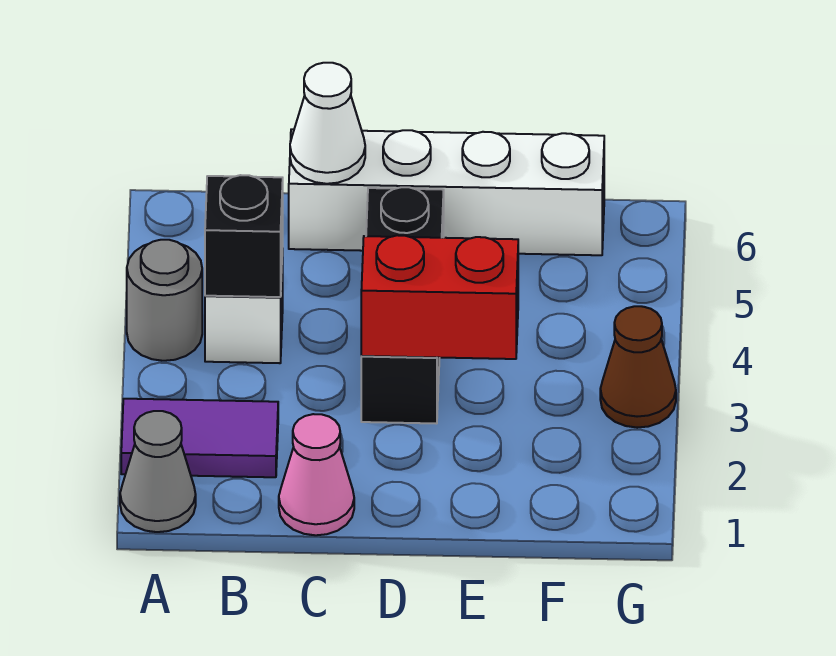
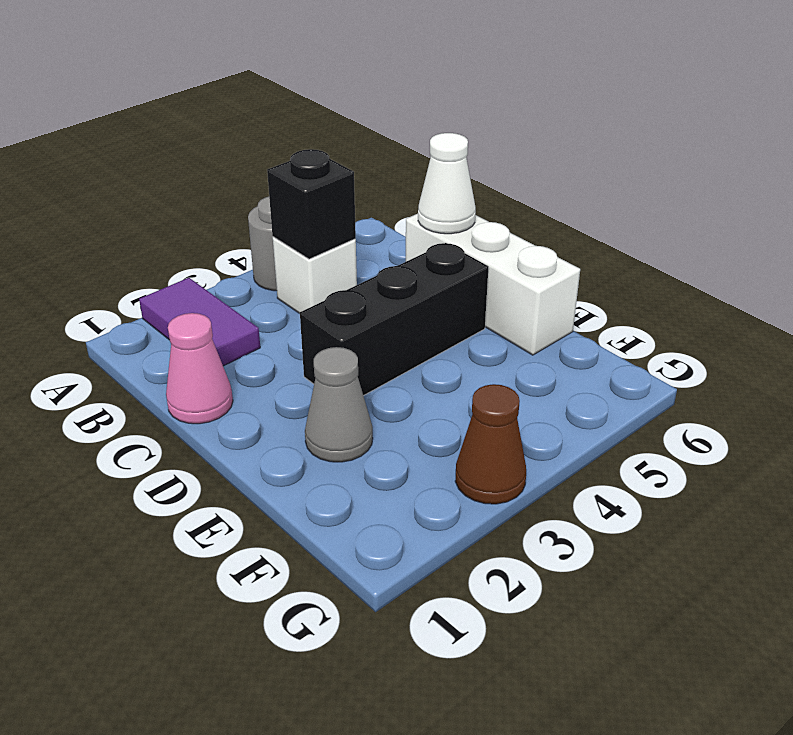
grey 1x1 cone [120,411,196,532] -> grey 1x1 cone moved to [305,347,373,462]
white 1x4 brick [289,129,604,255] -> white 1x3 brick [406,214,580,355]
red 1x2 brick [361,235,518,359] -> none

